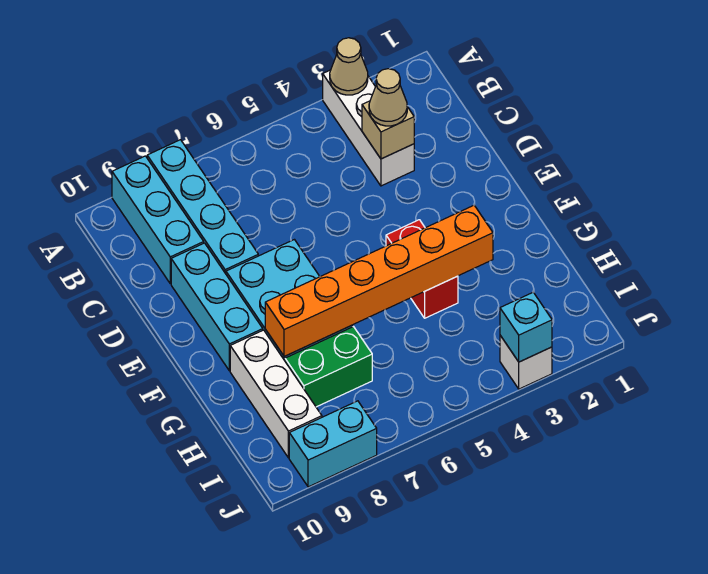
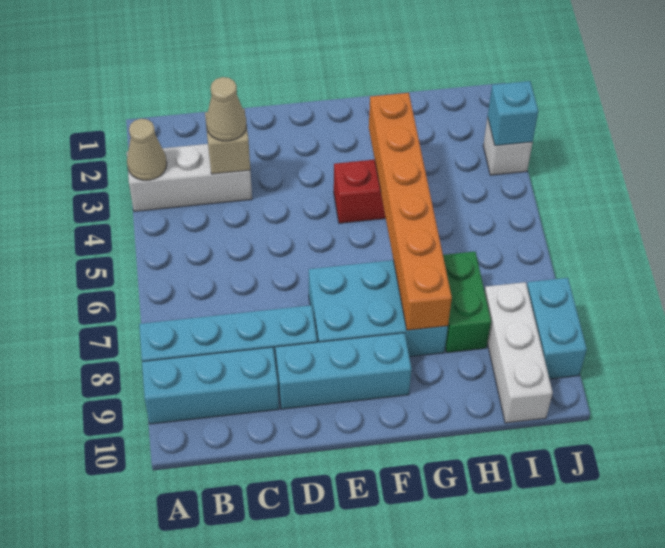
white 1x3 brick [230,330,322,458] -> white 1x3 brick turned to [485,282,553,423]

